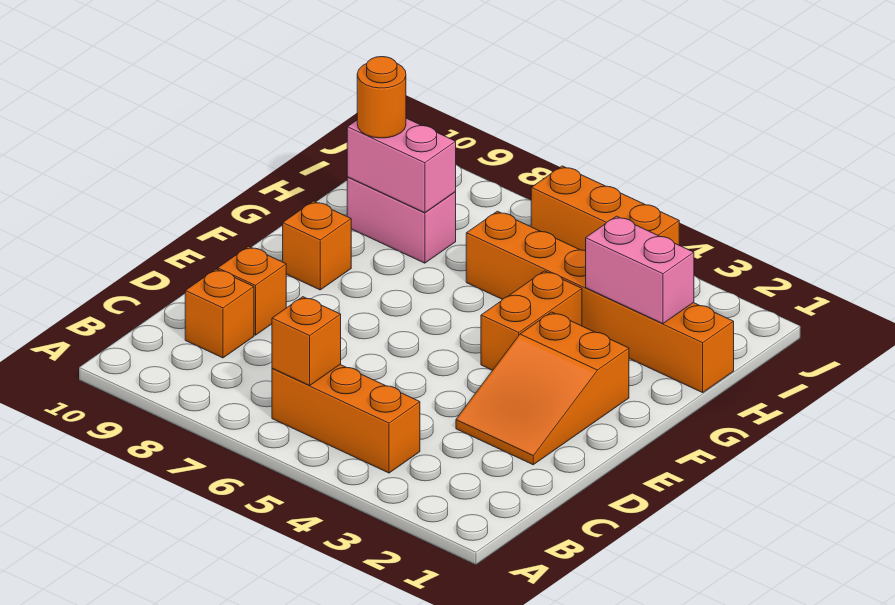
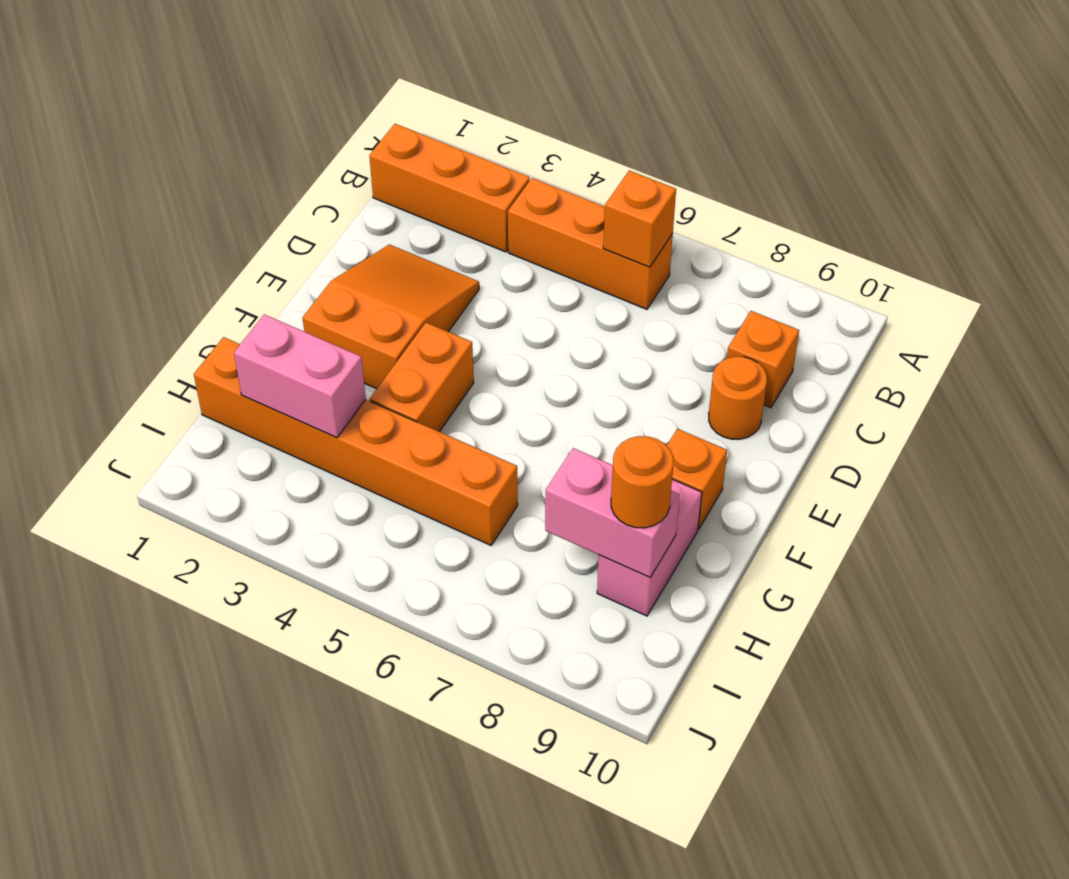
orange 1x1 brick [218,246,286,335] -> orange 1x1 round brick [709,357,767,439]
pink 1x2 brick [347,177,456,263] -> pink 1x2 brick turned to [597,479,702,616]
orange 1x3 brick [531,166,679,251] -> orange 1x3 brick moved to [369,124,530,252]

